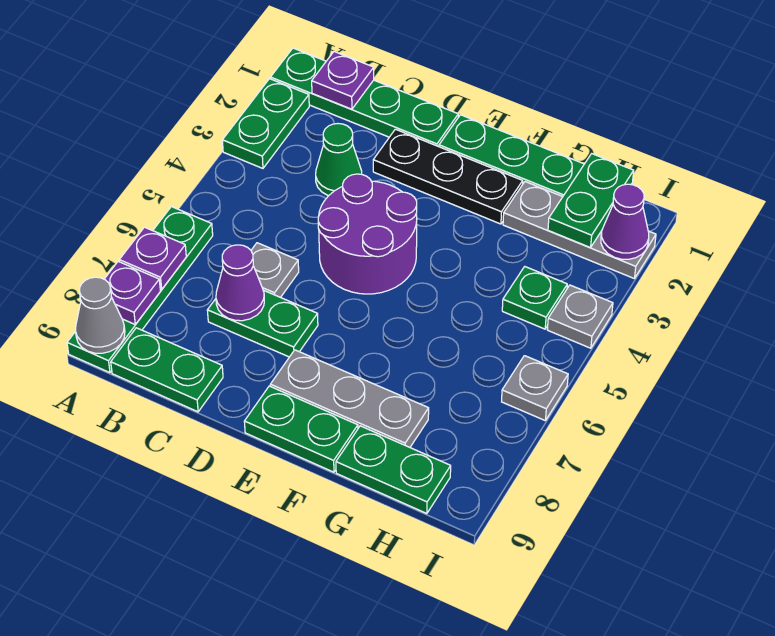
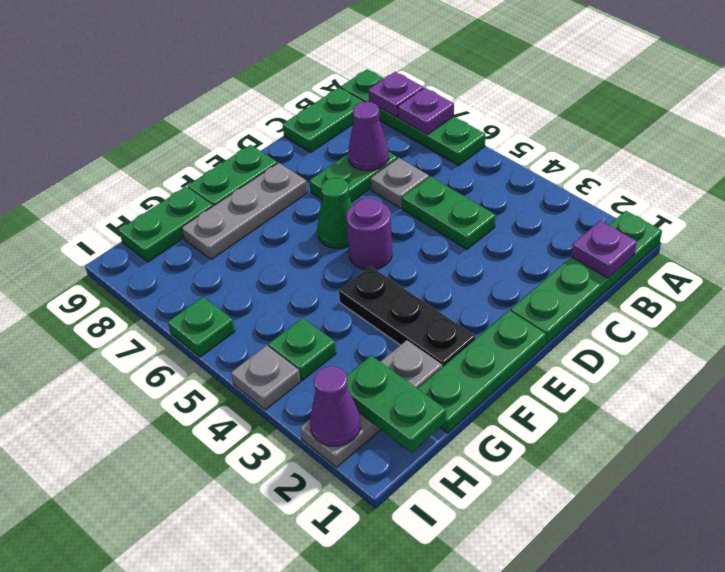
green 1x2 plate [222,79,309,168] -> green 1x2 plate moved to [402,176,496,249]
grey 1x1 cone [75,277,125,353] -> none
green 1x1 cone [316,123,362,196] -> green 1x1 cone moved to [317,178,352,248]
black 1x3 plate [373,129,523,224] -> black 1x3 plate turned to [339,266,475,367]
purple 2x2 round brick [318,174,417,294] -> purple 1x1 round brick [346,198,392,269]
grey 1x1 plate [502,356,568,421] -> green 1x1 plate [168,297,235,357]

